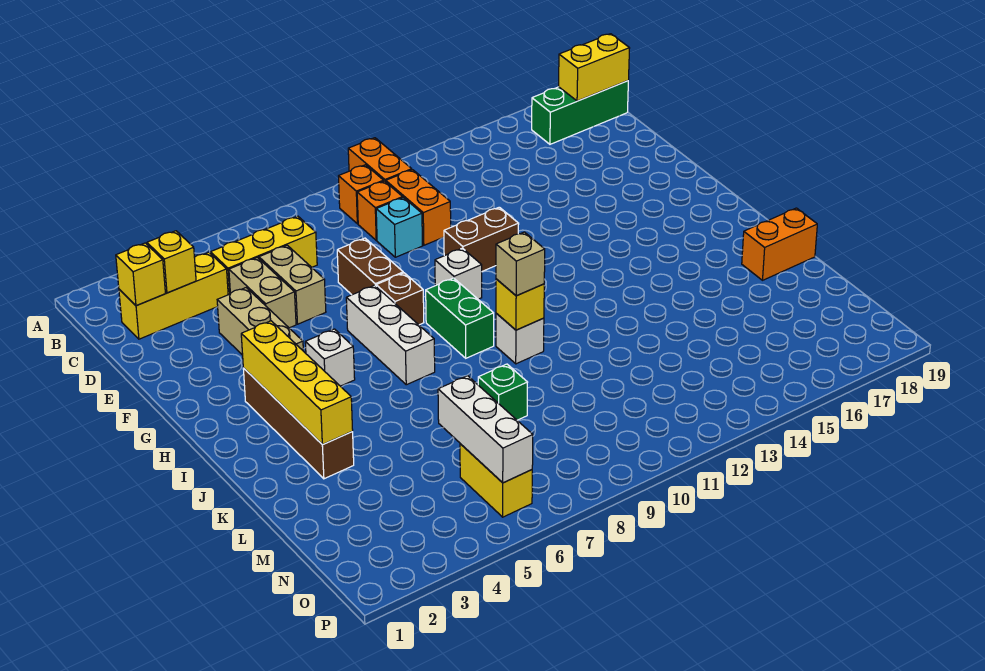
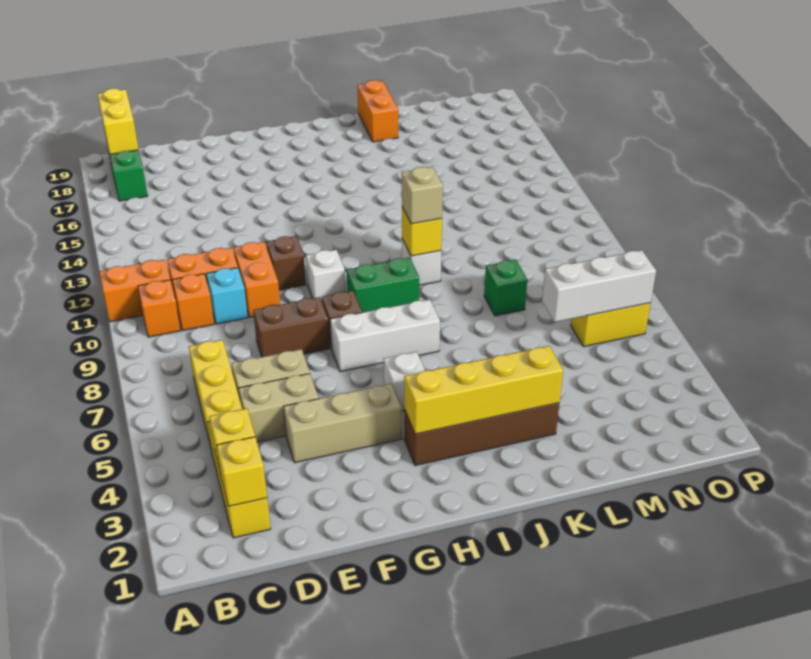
none -> orange 1x2 brick [233,242,280,318]
brown 1x2 brick [444,207,519,271] -> brown 1x1 brick [266,236,306,290]

